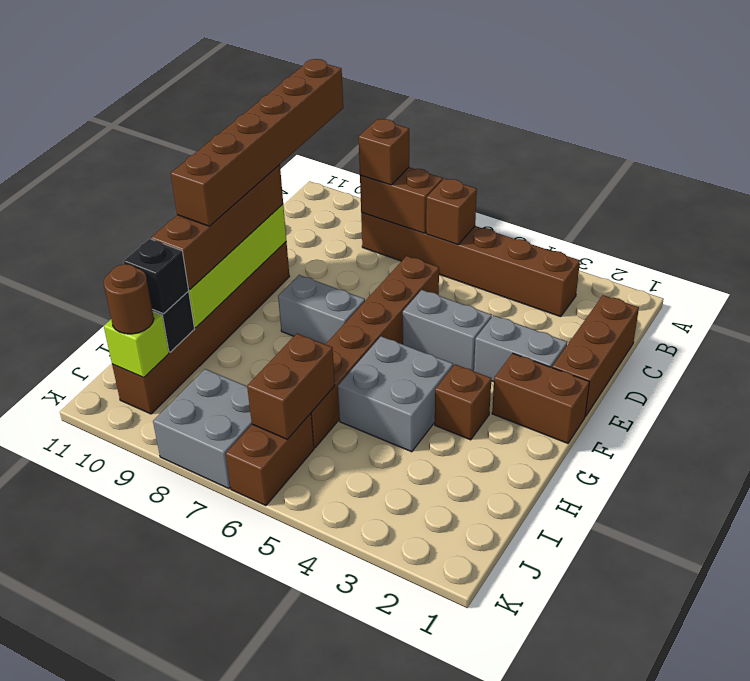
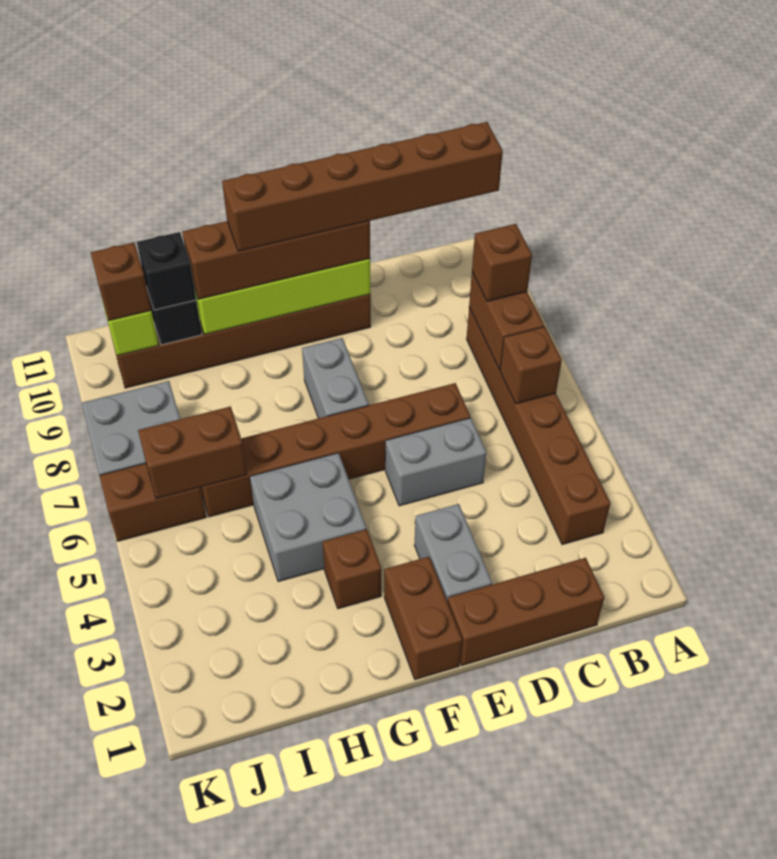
grey 1x2 brick [403,290,492,371] -> grey 1x2 brick turned to [385,418,487,506]
brown 1x1 round brick [104,264,154,334] -> brown 1x1 brick [91,242,151,321]

